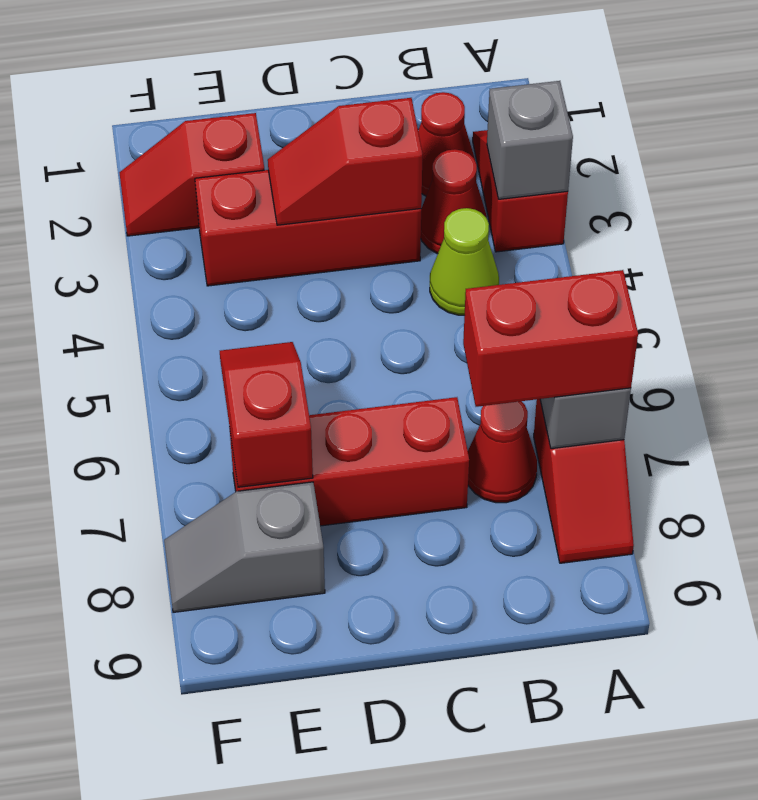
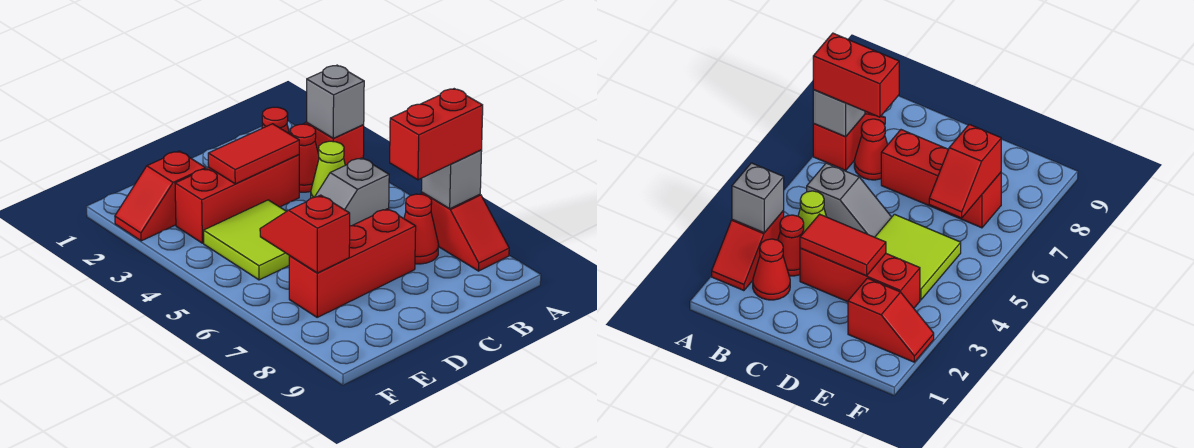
red 1x2 slope [268,98,422,225] -> red 1x2 tile [208,124,299,184]
none -> lime 2x2 tile [204,200,289,280]
grey 1x2 slope [164,482,325,612] -> grey 1x2 slope moved to [315,158,389,226]

